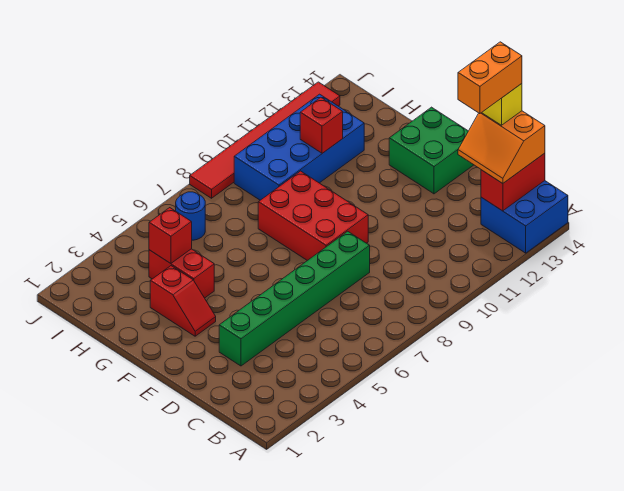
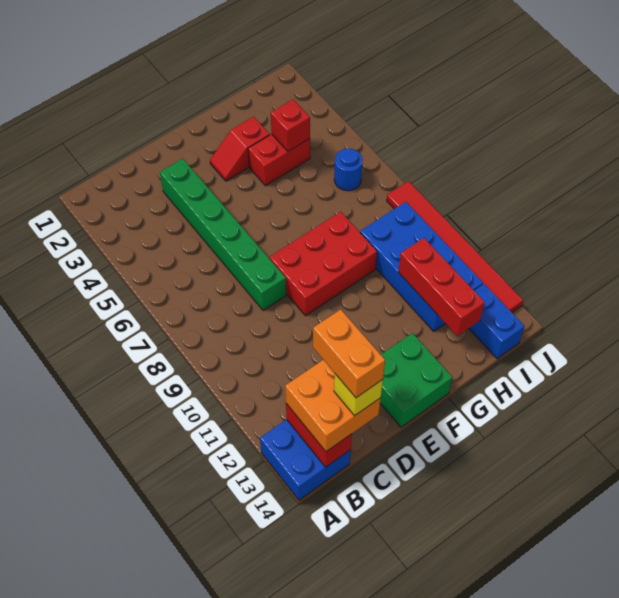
orange 2x2 slope [458,111,545,183] -> orange 2x2 brick [285,360,381,452]
red 1x1 brick [300,98,343,153] -> red 1x3 brick [398,238,485,336]
none -> blue 1x2 brick [469,284,524,359]

